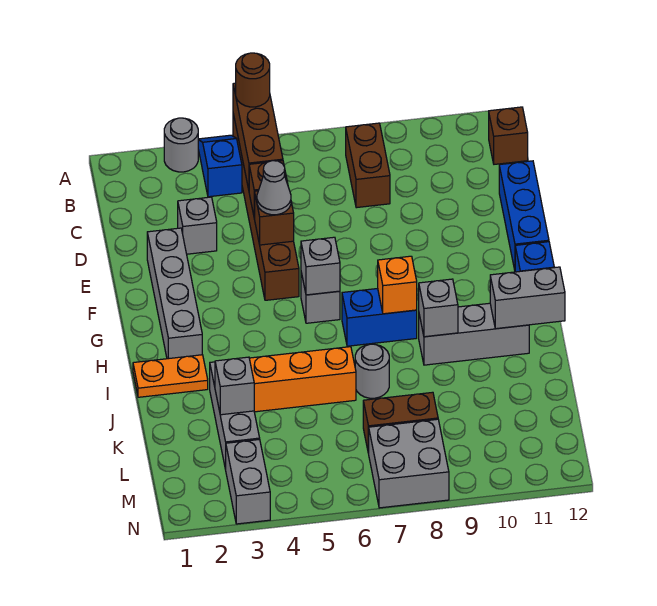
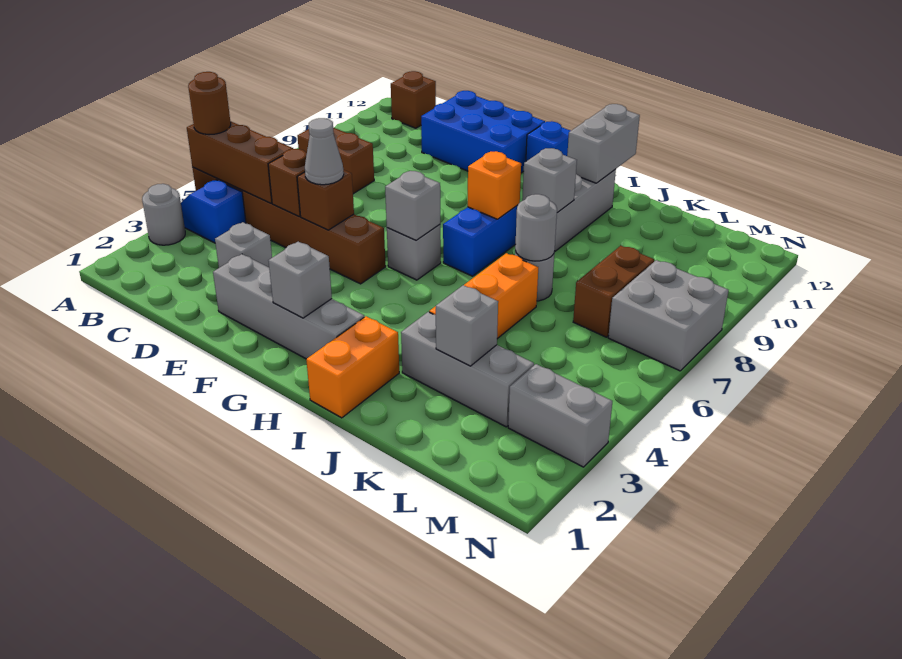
blue 1x3 brick [499,161,549,270] -> blue 2x3 brick [421,91,545,173]
none -> grey 1x1 brick [268,242,332,318]
orange 1x2 plate [133,355,208,397] -> orange 1x2 brick [306,316,399,418]
none -> grey 1x1 round brick [515,194,557,261]

